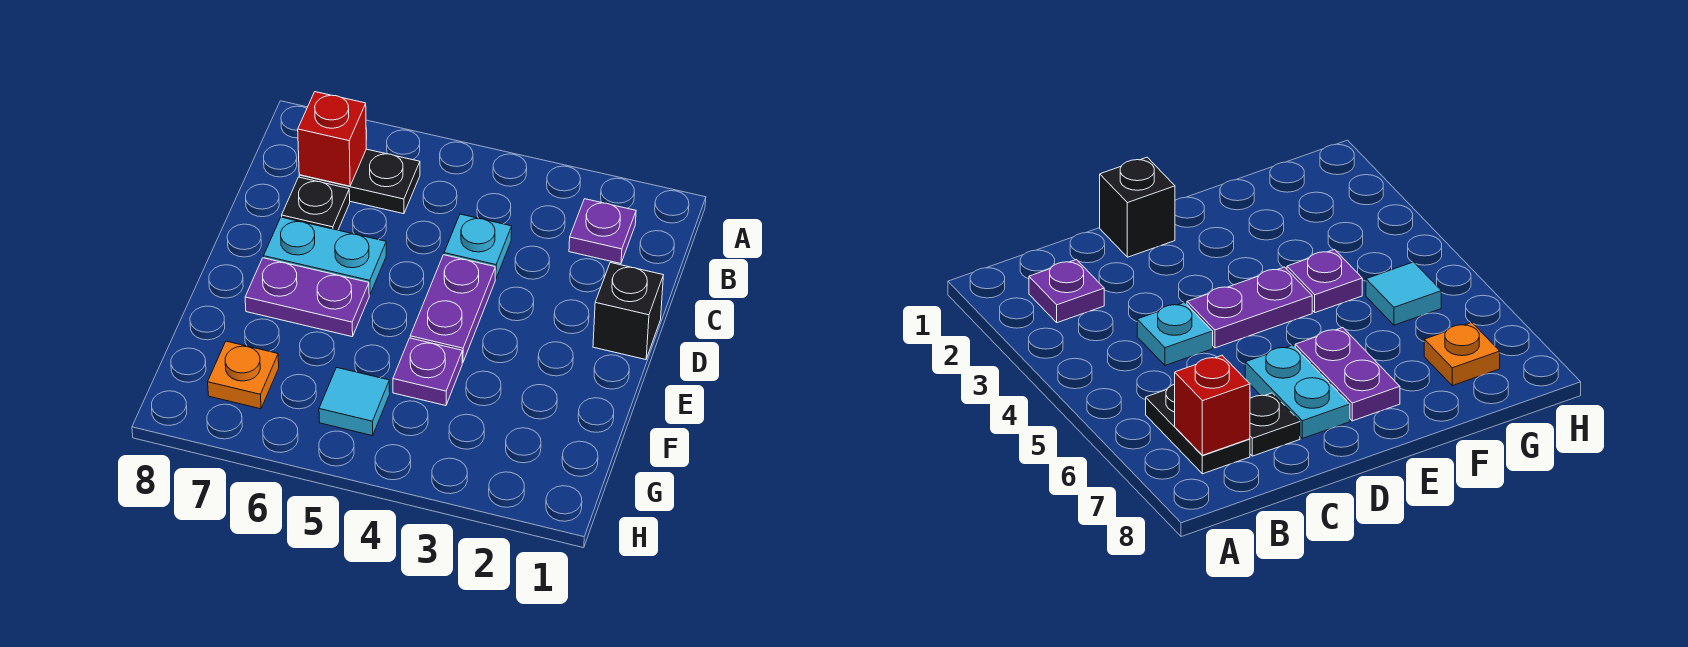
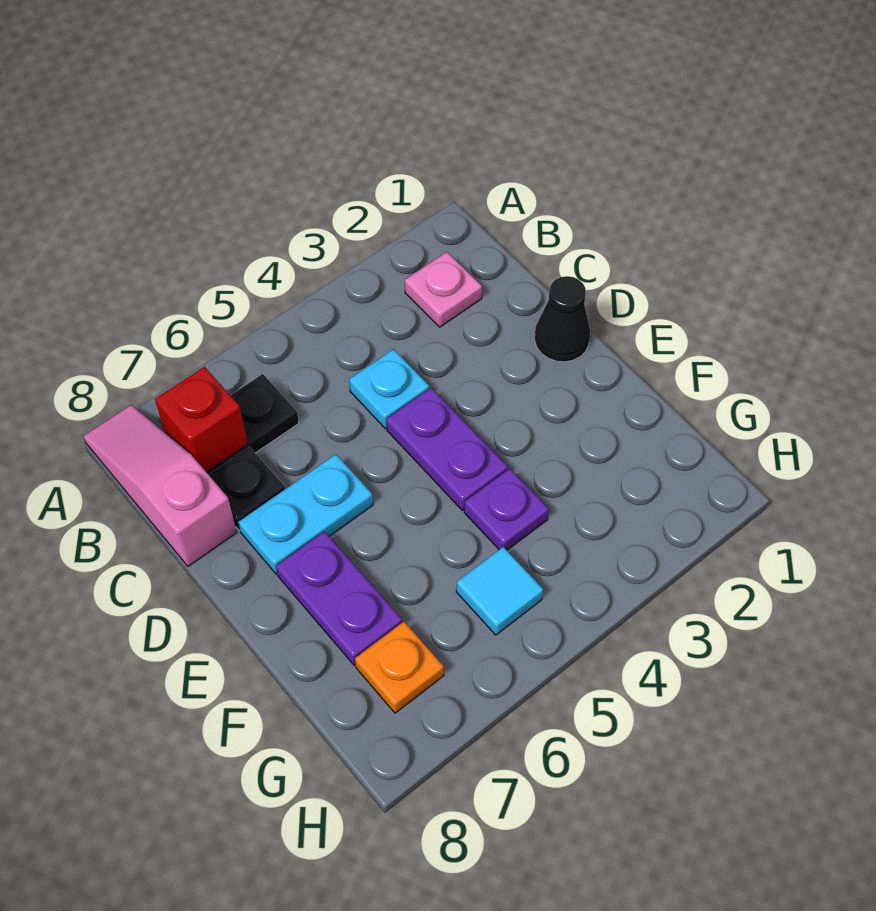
none -> pink 1x3 slope [83,405,237,566]
purple 1x1 plate [569,199,636,264] -> pink 1x1 plate [405,252,482,327]
black 1x1 brick [593,263,663,360] -> black 1x1 cone [534,276,590,362]
purple 1x2 plate [245,258,369,337] -> purple 1x2 plate turned to [276,531,402,665]

